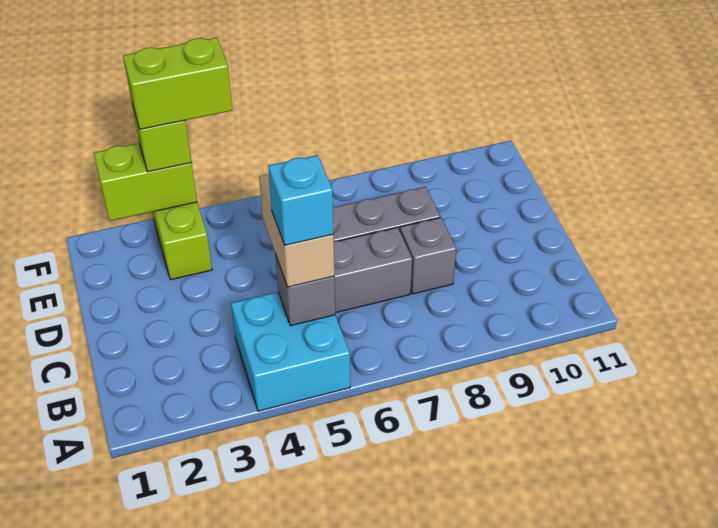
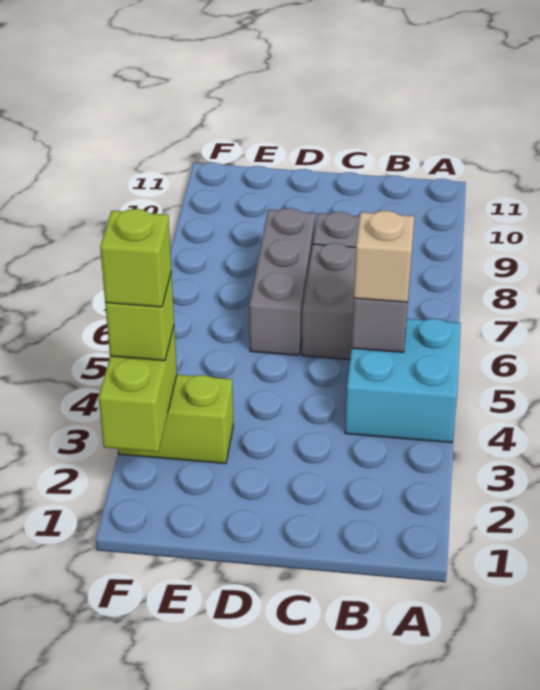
tan 1x2 brick [259,174,334,287] -> tan 1x1 brick [354,211,414,302]
cyan 1x1 brick [268,155,334,245] -> none
lime 1x2 brick [123,38,232,129] -> lime 1x1 brick [100,209,171,307]

